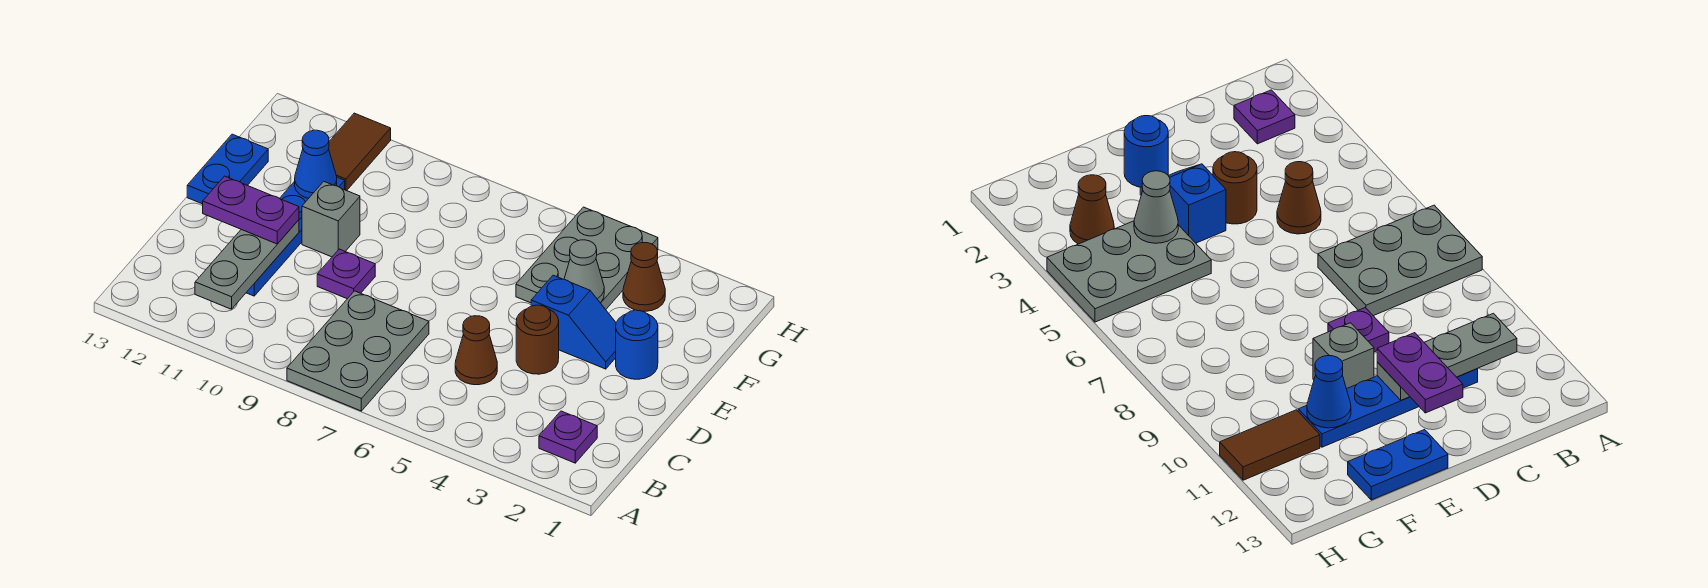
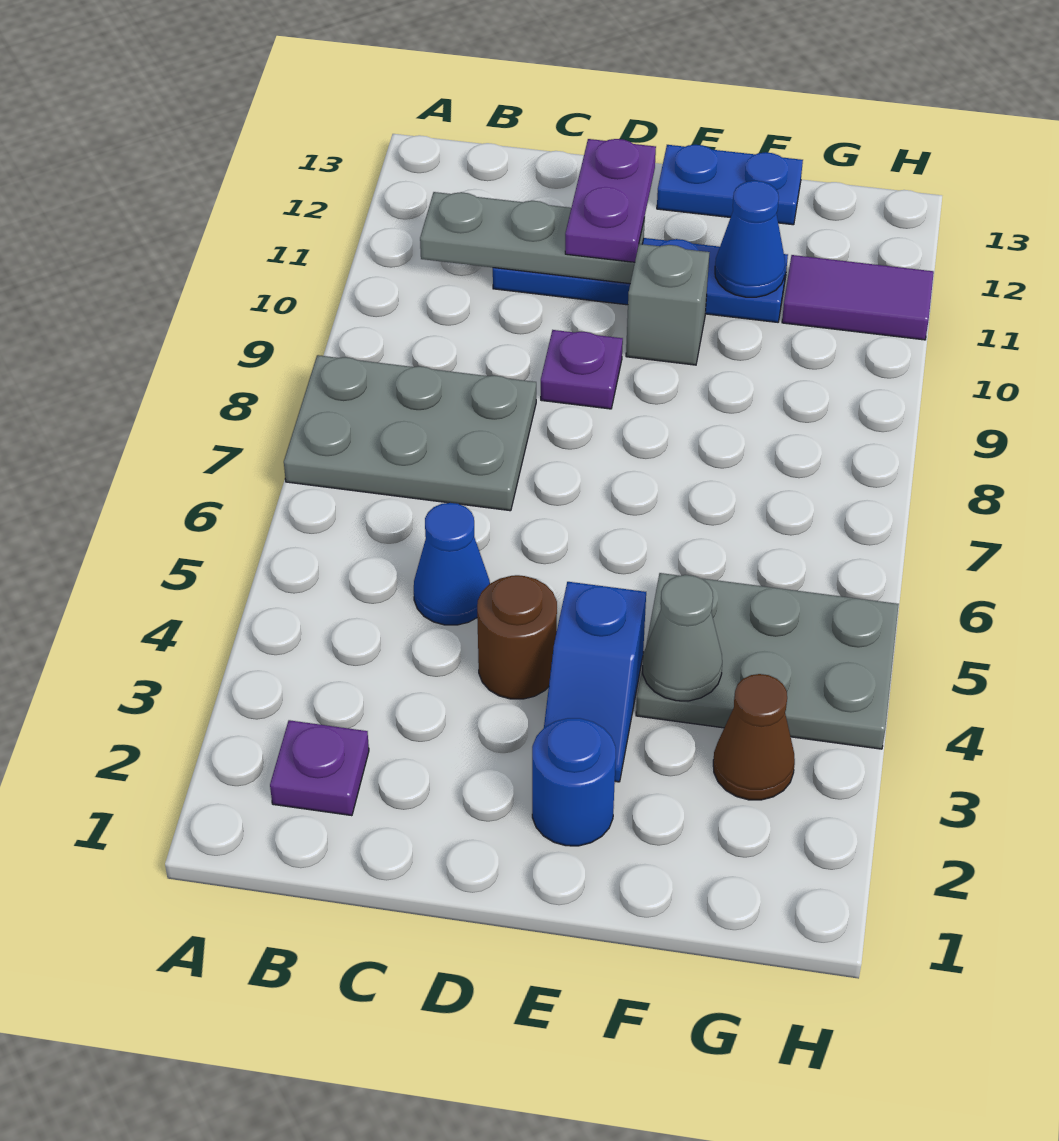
brown 1x1 cone [455,316,497,385] -> blue 1x1 cone [414,503,490,625]
brown 1x2 tile [329,113,391,191] -> purple 1x2 tile [782,255,934,340]

